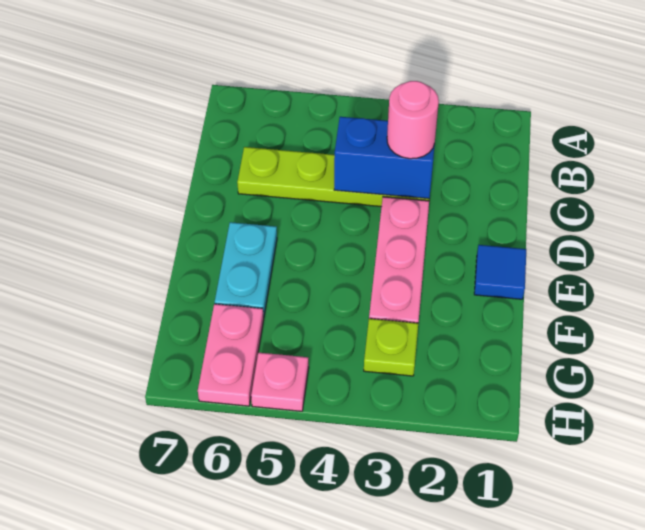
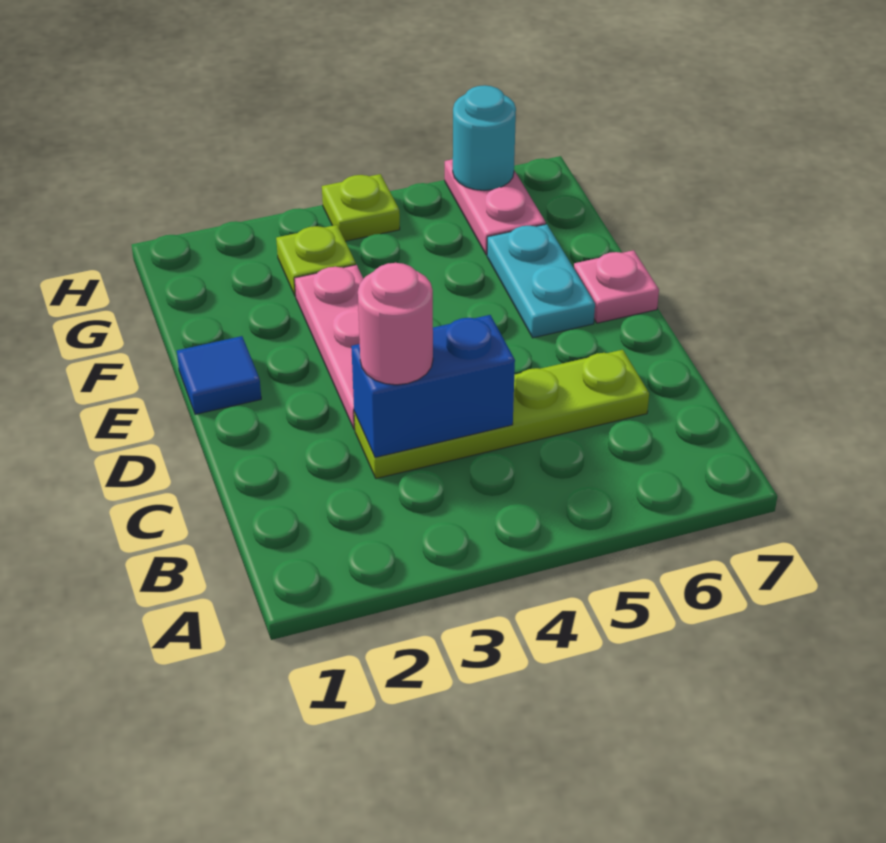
none -> lime 1x1 plate [322,174,400,241]
pink 1x1 plate [251,353,309,411] -> pink 1x1 plate moved to [574,250,659,323]
none -> cyan 1x1 round brick [453,85,516,190]

